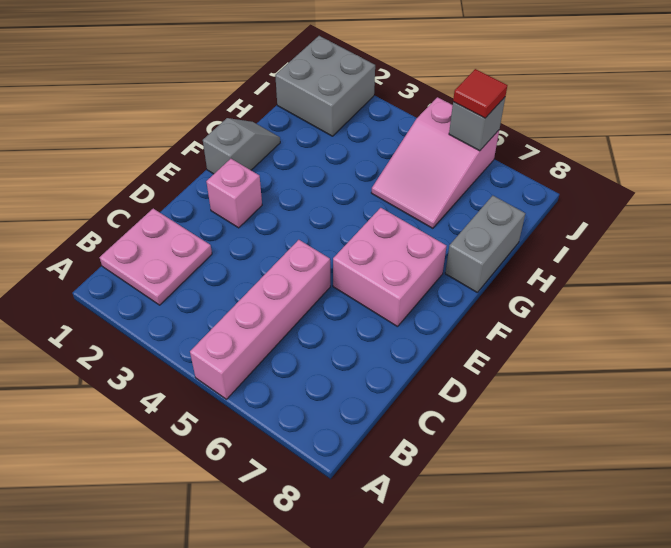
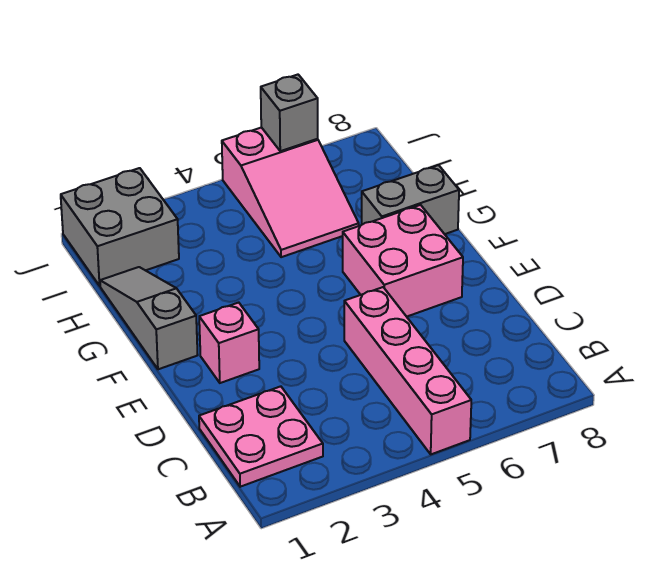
grey 1x2 slope [203,118,280,174] -> grey 1x3 slope [100,267,198,369]
grey 1x2 brick [445,195,525,292] -> grey 1x2 brick turned to [362,165,459,234]
red 1x1 tile [453,69,507,118] -> none

